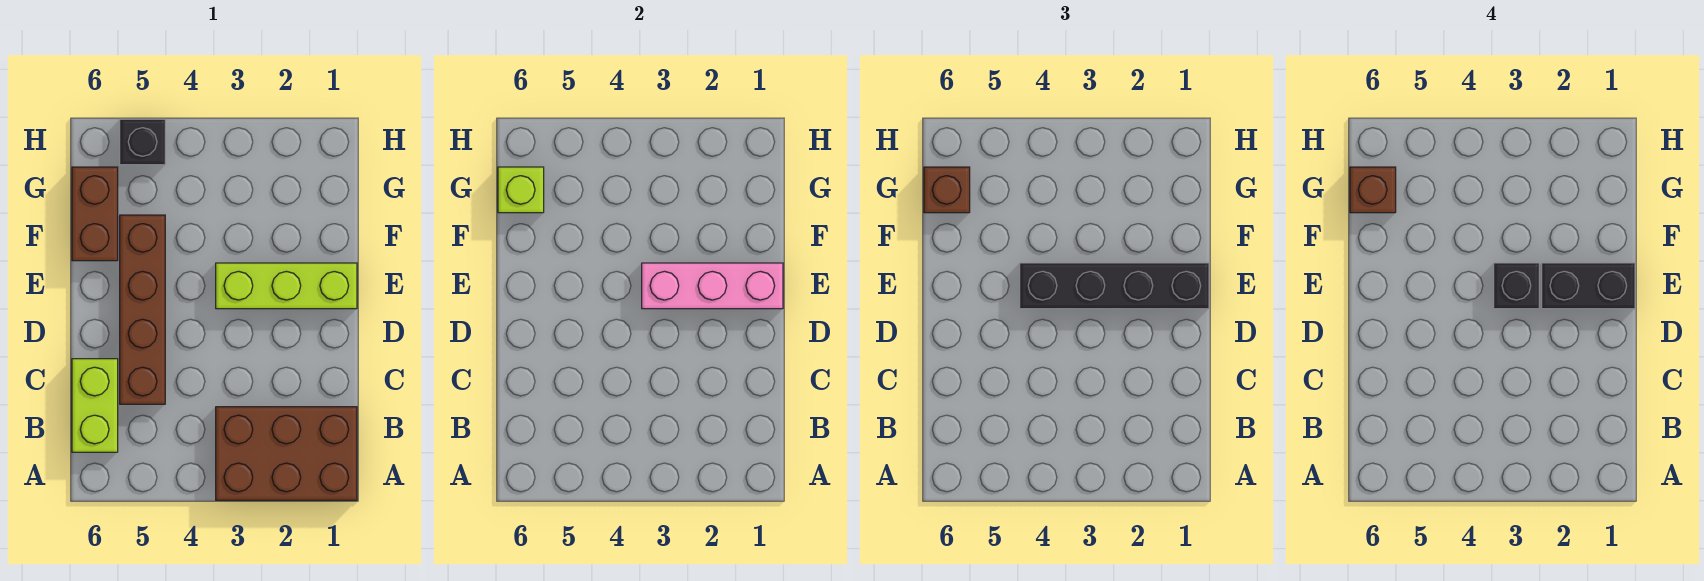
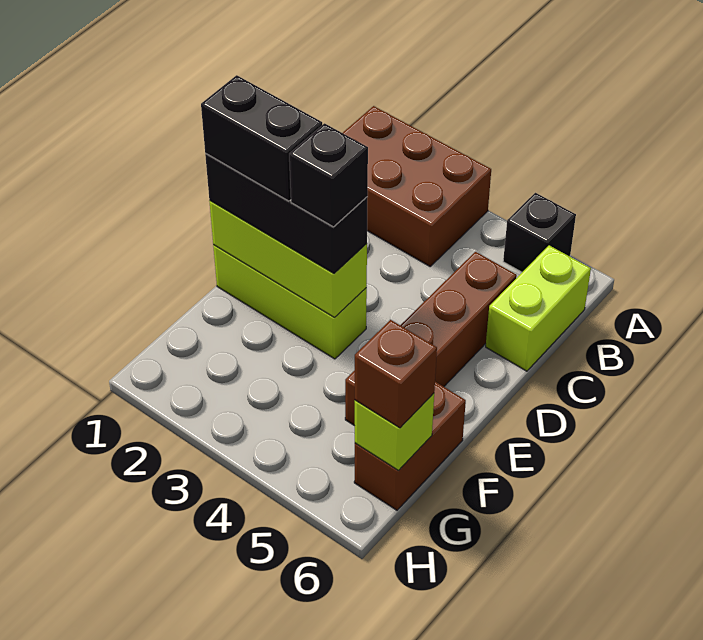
pink 1x3 brick [642,263,783,309] -> lime 1x3 brick [209,201,367,317]
black 1x4 brick [1020,263,1209,309] -> black 1x3 brick [205,153,368,273]
brown 1x1 brick [1350,167,1396,213] -> none
black 1x1 brick [120,119,165,165] -> black 1x1 brick moved to [503,193,576,272]

